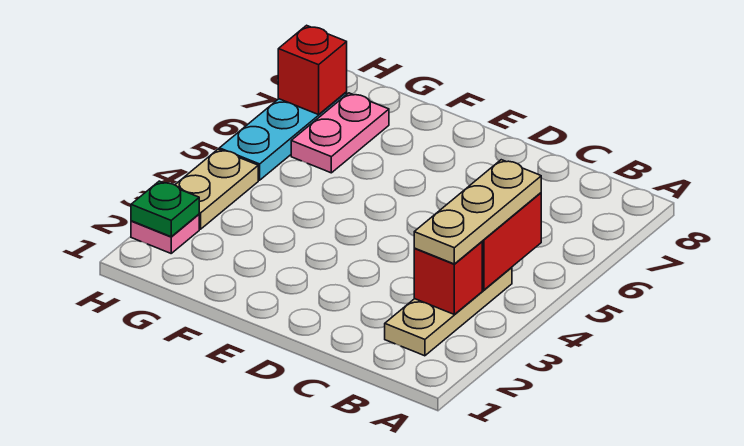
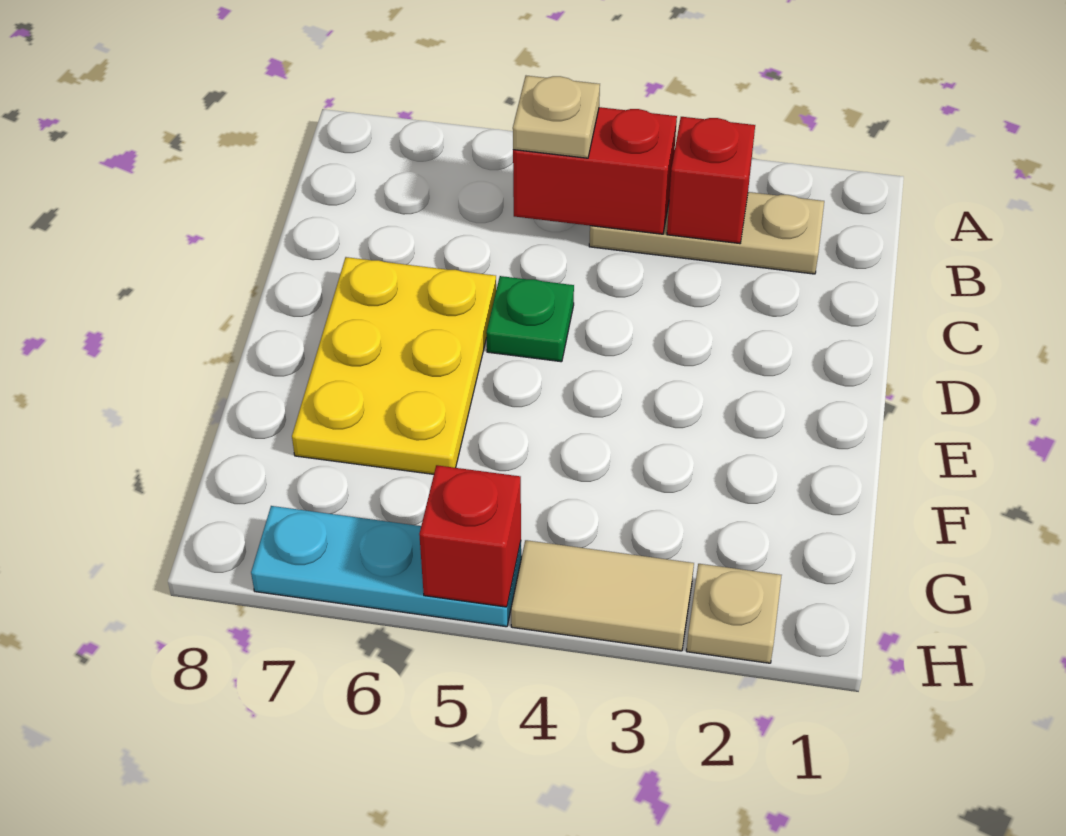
tan 1x3 plate [414,160,541,264] -> tan 1x1 plate [513,76,600,158]
none -> yellow 2x3 plate [292,257,496,474]
pink 1x2 plate [291,93,389,173] -> none
pink 1x1 plate [131,214,199,253] -> tan 1x1 plate [686,564,782,663]
green 1x1 plate [131,181,199,237] -> green 1x1 plate moved to [486,276,574,362]
tan 1x2 plate [175,149,258,229] -> tan 1x2 tile [511,540,694,651]
red 1x1 brick [278,25,347,115] -> red 1x1 brick moved to [419,465,521,607]

